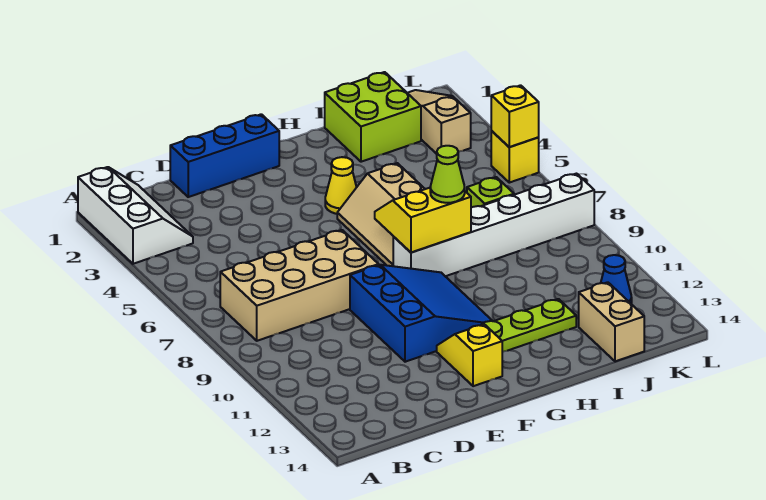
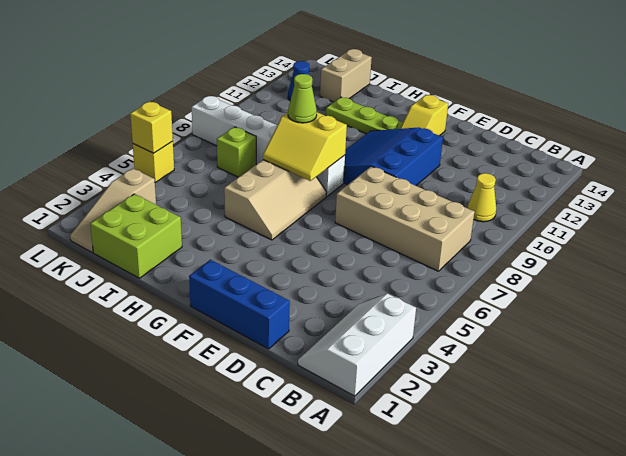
yellow 1x1 cone [325,157,357,214] -> yellow 1x1 cone moved to [468,173,496,222]

